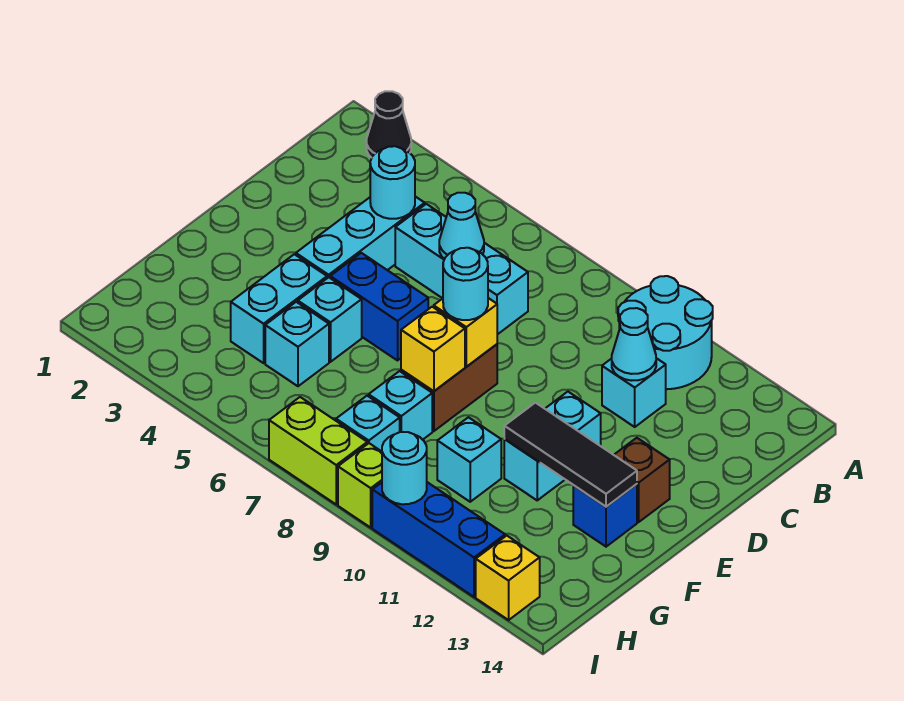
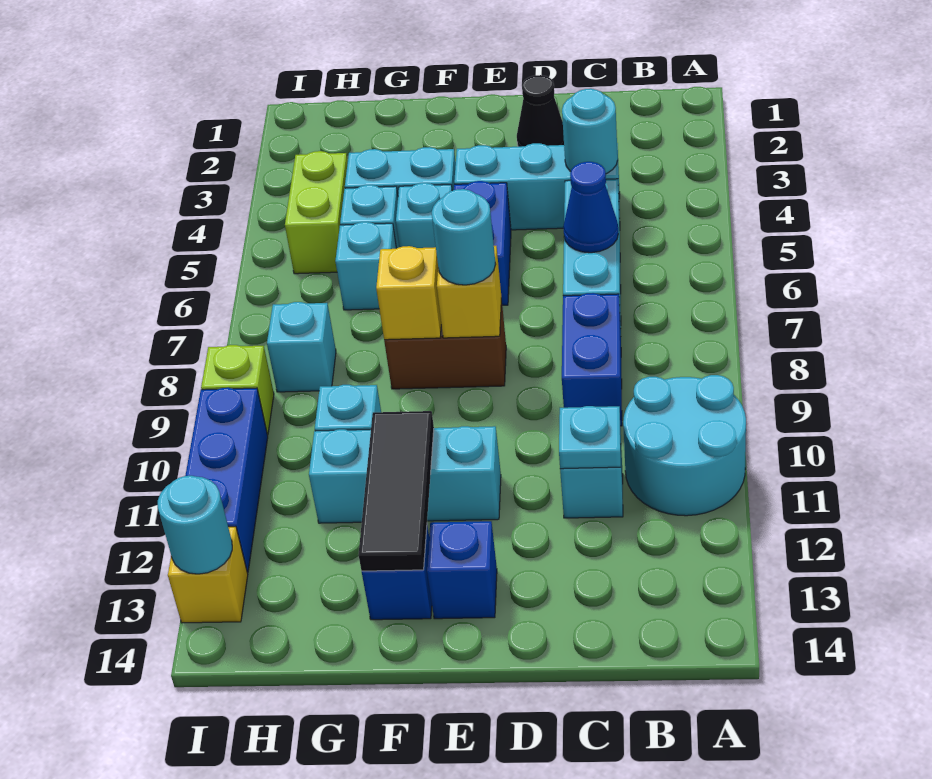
black 1x1 cone [367,91,411,158] -> black 1x1 cone moved to [517,75,564,147]
cyan 1x1 cone [439,193,484,259] -> blue 1x1 cone [563,162,618,253]
none -> blue 1x2 brick [562,293,622,426]
cyan 1x1 cone [612,308,656,381] -> cyan 1x1 plate [559,406,621,469]
cyan 1x2 brick [504,392,601,500] -> cyan 1x3 brick [309,426,501,523]
brown 1x1 brick [614,438,670,522] -> blue 1x1 brick [427,521,497,619]
cyan 1x1 brick [369,371,432,440] -> cyan 1x1 brick moved to [335,222,396,310]
lime 1x2 brick [269,397,367,504] -> lime 1x2 brick moved to [285,151,348,274]
cyan 1x1 round brick [382,432,427,504] -> cyan 1x1 round brick moved to [158,476,232,574]

